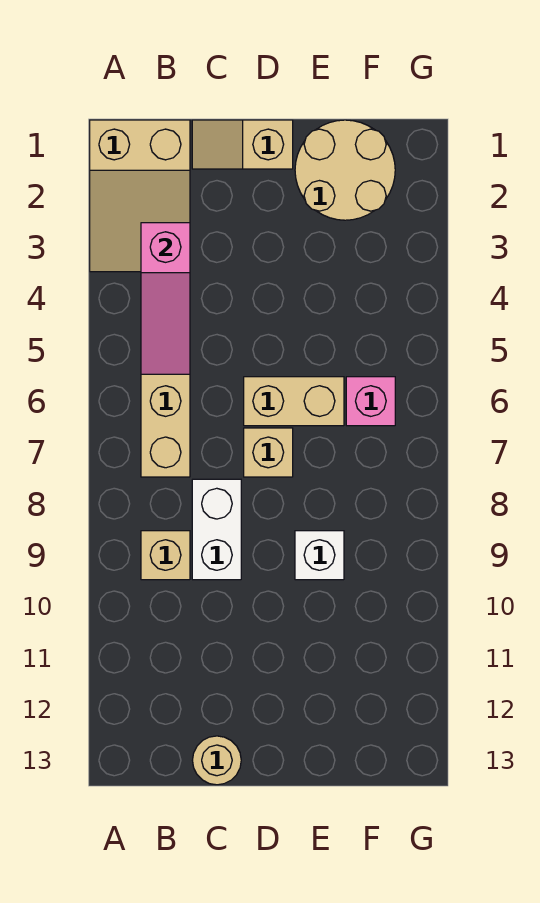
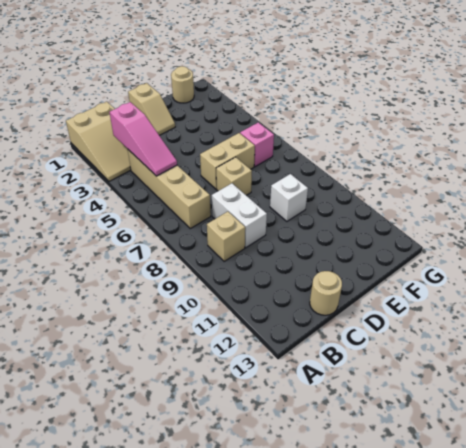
tan 1x2 slope [192,120,293,169] -> tan 1x2 slope turned to [128,83,175,135]
tan 2x2 round brick [295,120,395,220] -> tan 1x1 round brick [171,66,194,103]

